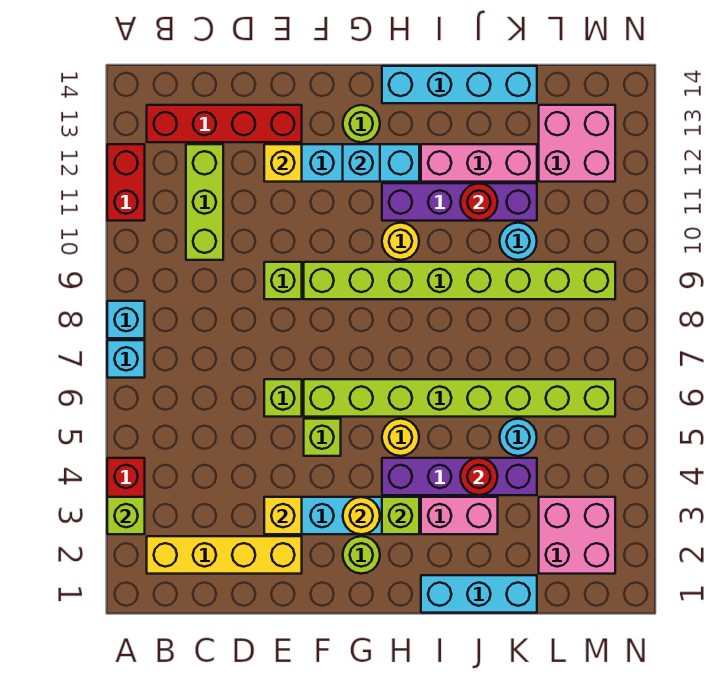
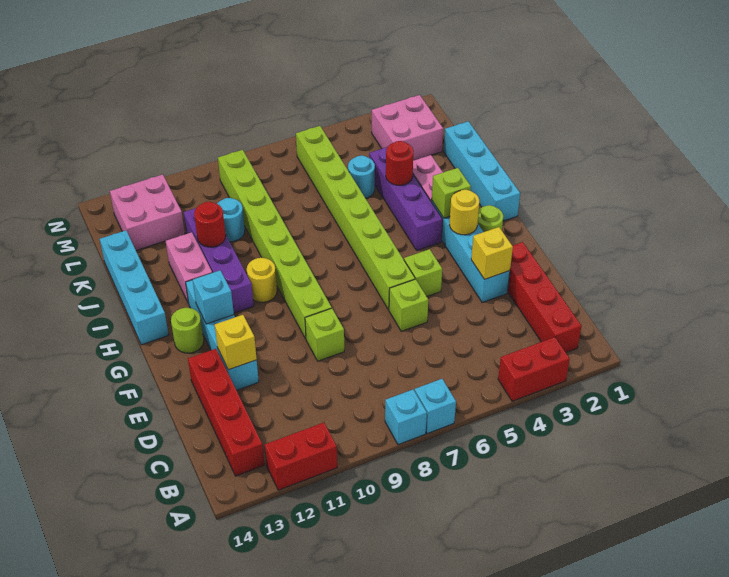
lime 1x1 brick [107,497,145,534] -> none
yellow 1x4 brick [147,536,302,574] -> red 1x4 brick [508,242,582,352]
lime 1x3 brick [186,144,223,260] -> none
yellow 1x1 round brick [382,419,419,456] -> none
cyan 1x3 brick [421,575,537,613] -> cyan 1x4 brick [444,121,520,221]
pink 1x3 brick [421,144,537,182] -> pink 1x2 brick [166,232,212,304]

